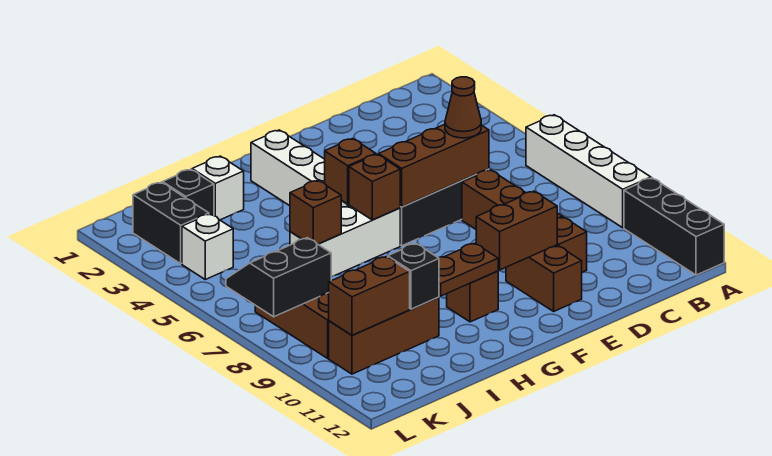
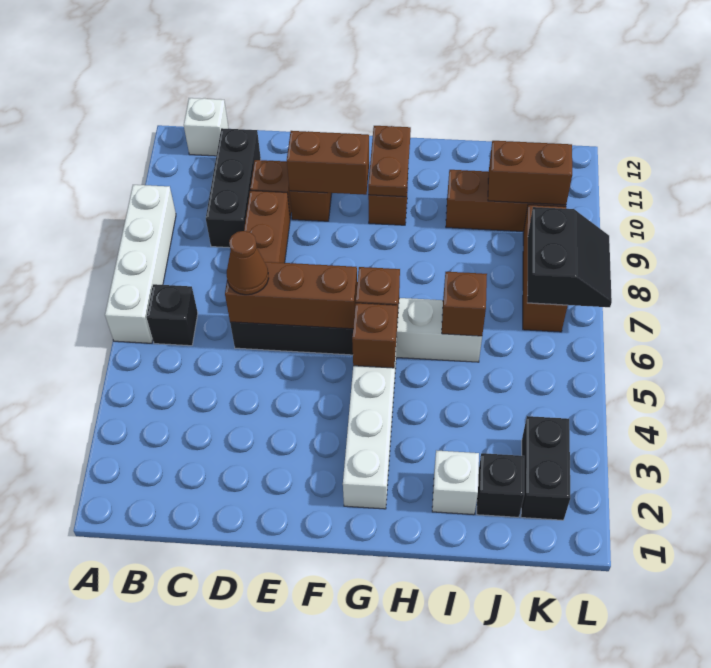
black 1x3 brick [624,178,724,275] -> black 1x3 brick moved to [206,128,261,248]
brown 1x2 plate [439,243,498,296] -> brown 1x2 plate turned to [368,126,411,197]
black 1x1 brick [388,244,439,309] -> black 1x1 brick moved to [147,284,198,346]
white 1x1 brick [182,214,233,279] -> white 1x1 brick moved to [184,98,229,156]
black 2x2 slope [226,238,331,317] -> black 2x2 slope turned to [527,207,612,307]

